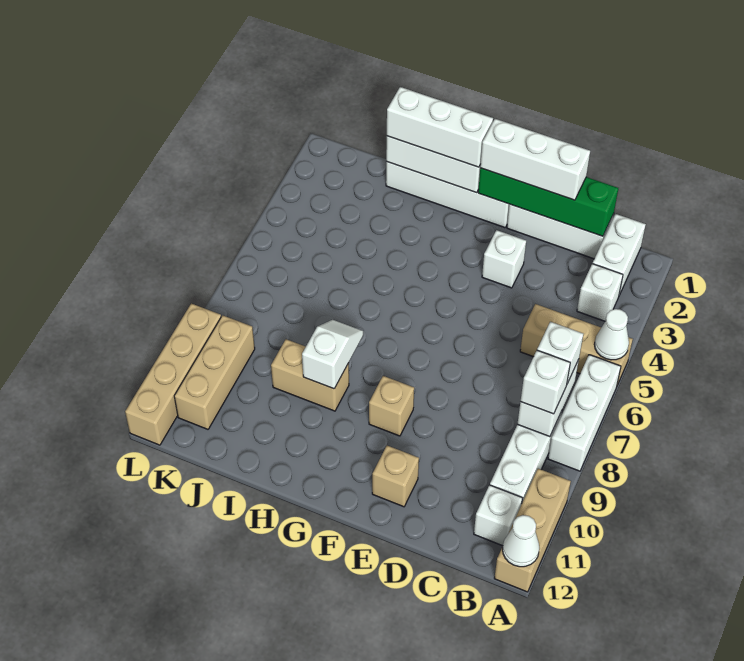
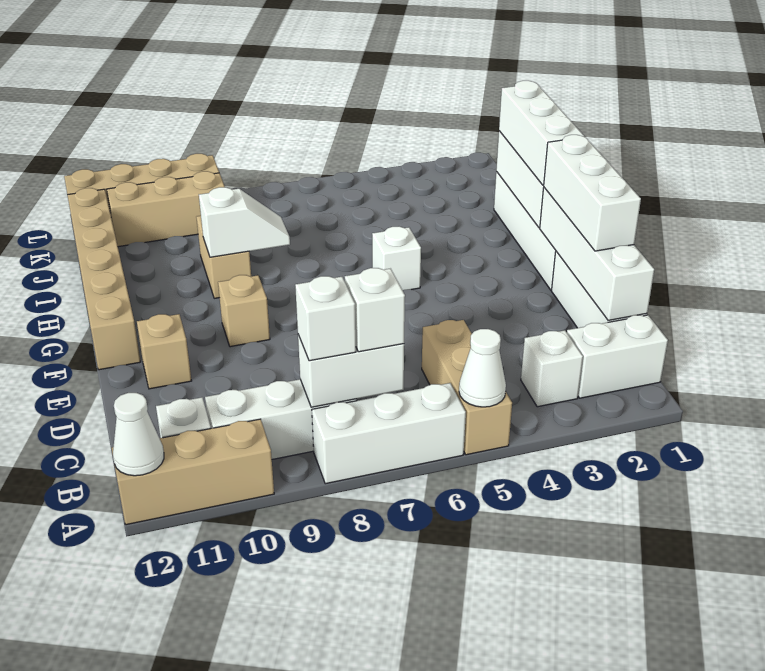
green 1x4 brick [478,168,618,236] -> white 1x4 brick [540,188,654,320]
white 1x1 brick [482,230,526,288] -> white 1x1 brick moved to [372,227,421,290]
none -> tan 1x6 brick [68,188,141,370]

